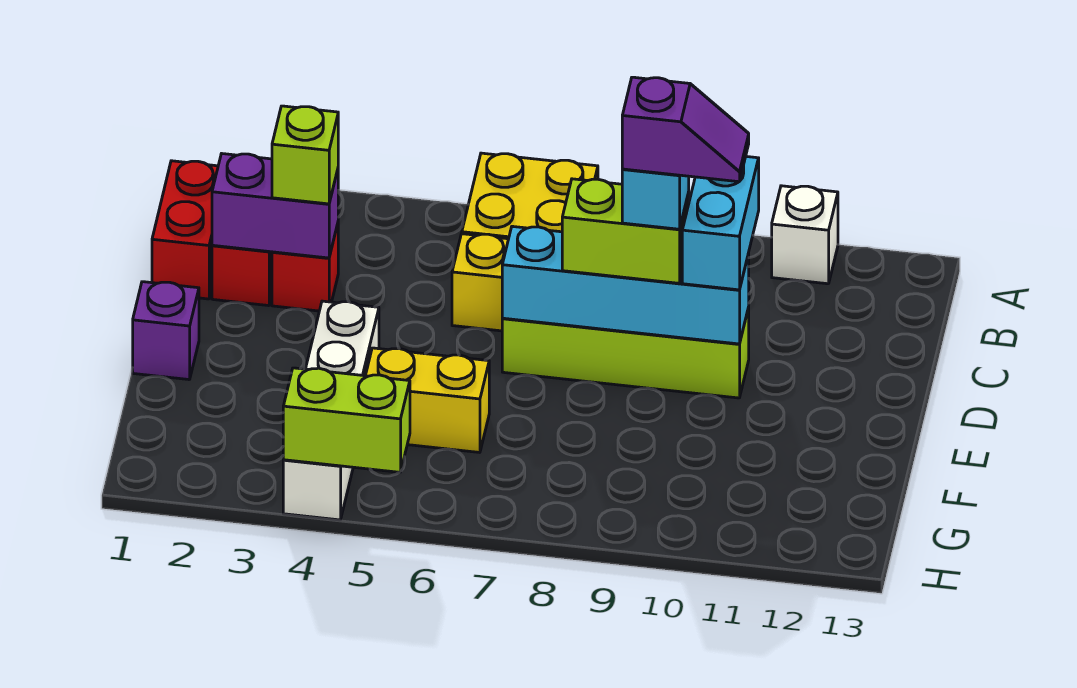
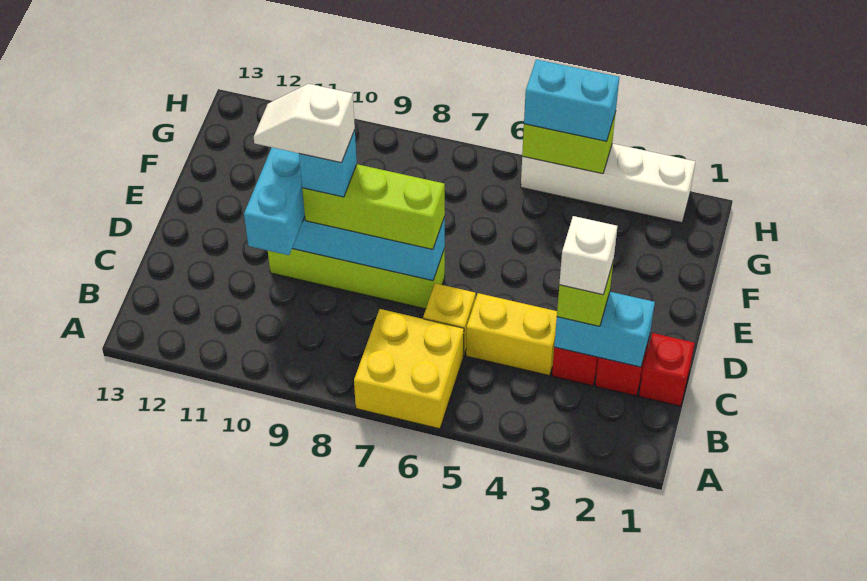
white 1x1 brick [772,186,838,284] -> white 1x1 brick moved to [559,216,617,295]
red 1x2 brick [152,161,218,299] -> red 1x1 brick [639,333,695,406]
purple 1x2 brick [212,154,338,258] -> cyan 1x2 brick [554,292,655,367]
lime 1x2 brick [562,179,689,283] -> lime 1x3 brick [302,164,445,249]
purple 1x2 slope [622,77,749,182] -> white 1x2 slope [254,84,355,163]
purple 1x1 brick [133,282,199,380] -> none
white 1x4 brick [283,301,379,520] -> white 1x4 brick turned to [521,143,695,223]
yellow 1x2 brick [365,348,489,452] -> yellow 1x2 brick moved to [466,293,557,376]
none -> cyan 1x2 brick [524,59,619,141]

